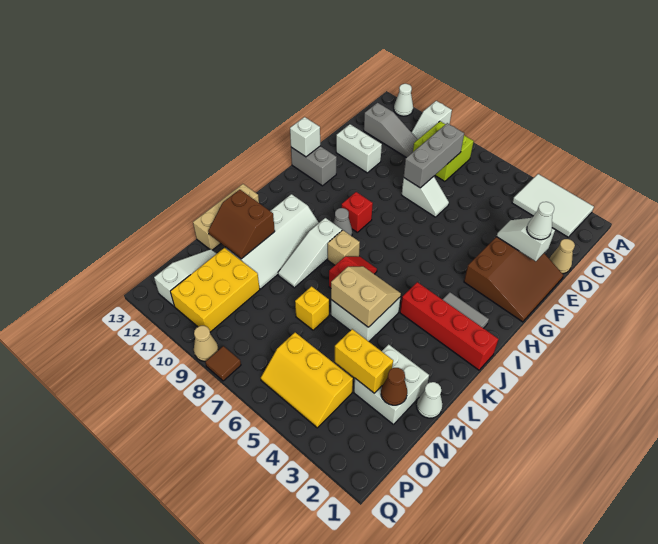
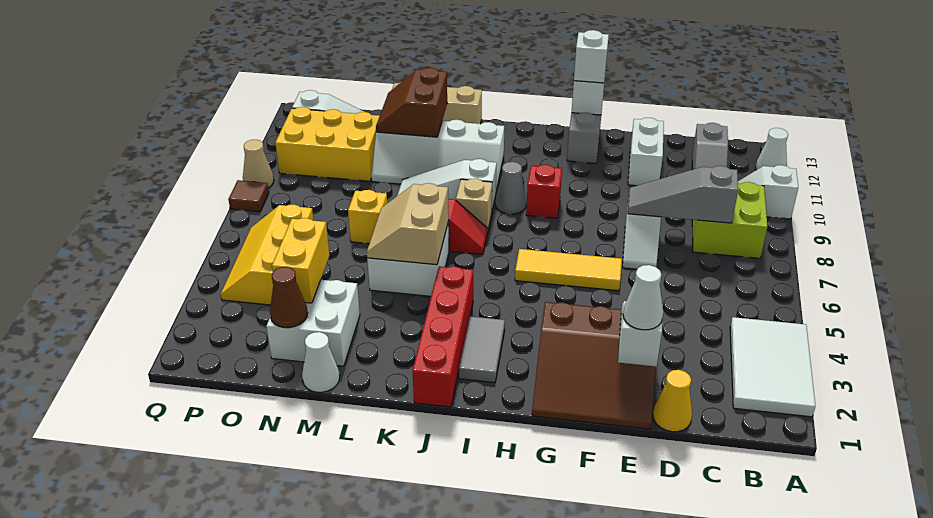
grey 1x3 brick [404,123,464,188] -> grey 1x3 slope [628,166,738,223]
tan 1x1 cone [550,239,575,274] -> yellow 1x1 cone [653,370,692,432]
none -> yellow 1x3 tile [515,249,622,291]
none -> white 1x1 brick [574,30,609,83]
tan 2x2 slope [331,266,401,327] -> tan 2x2 slope turned to [367,183,449,265]

